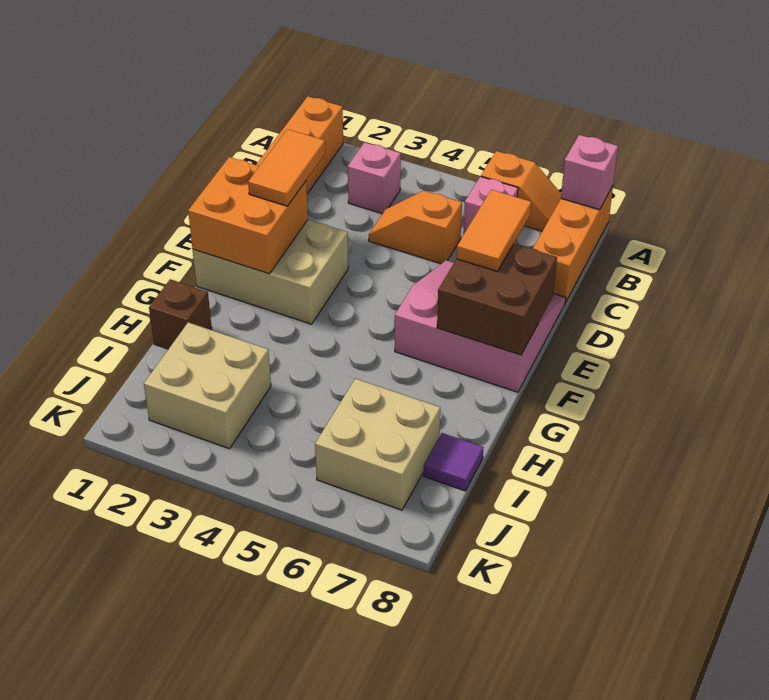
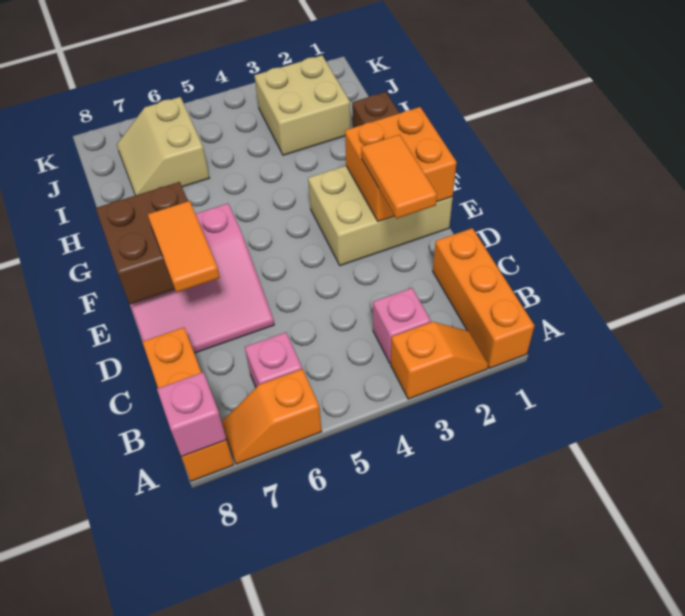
orange 1x2 slope [369,191,462,264] -> orange 1x2 slope moved to [391,322,488,399]
tan 2x2 brick [315,379,440,510] -> tan 2x2 slope [117,97,209,195]
purple 1x1 tile [424,433,483,491] -> none

